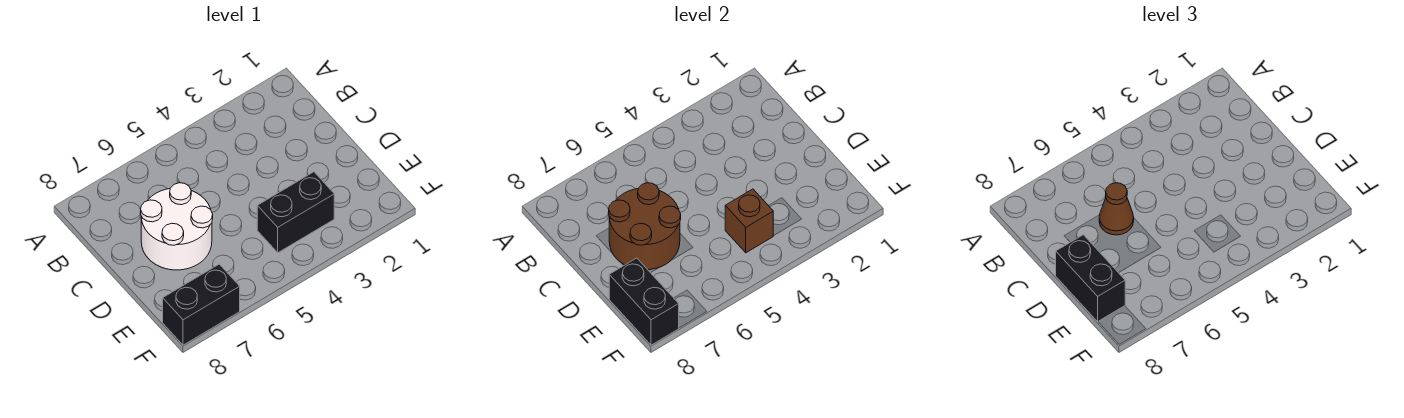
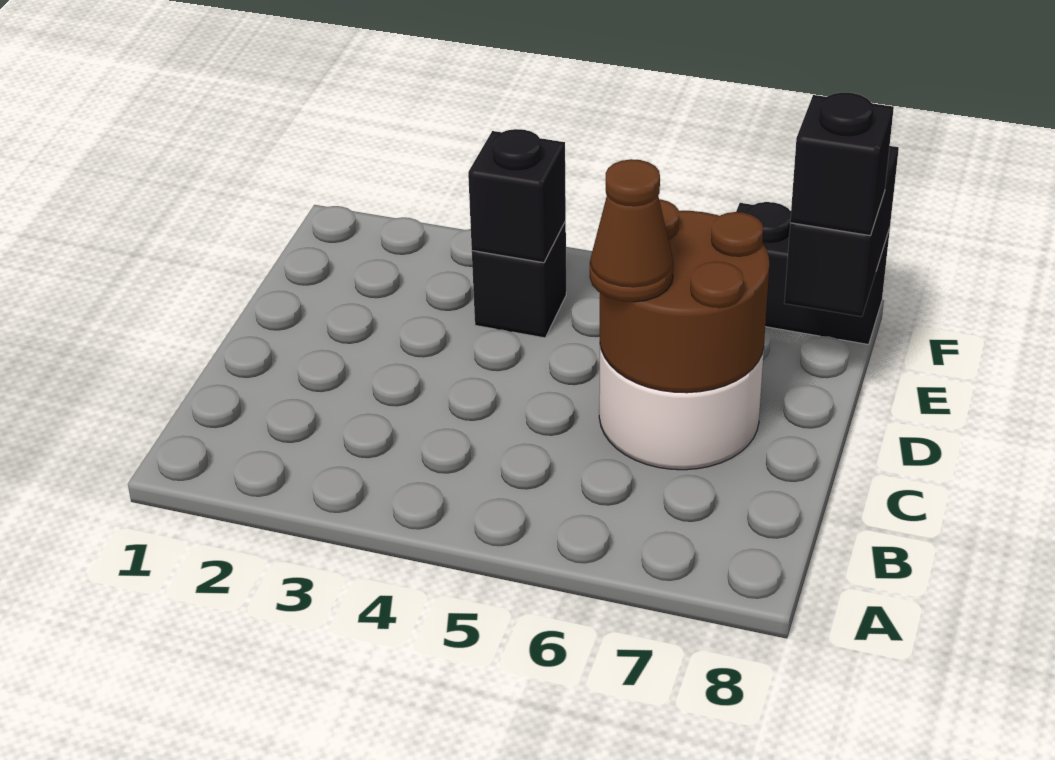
black 1x2 brick [1056,235,1125,322] -> black 1x1 brick [790,92,894,236]
black 1x2 brick [257,172,334,253] -> black 1x1 brick [472,222,566,338]
brown 1x1 brick [725,189,773,253] -> black 1x1 brick [468,129,566,263]

